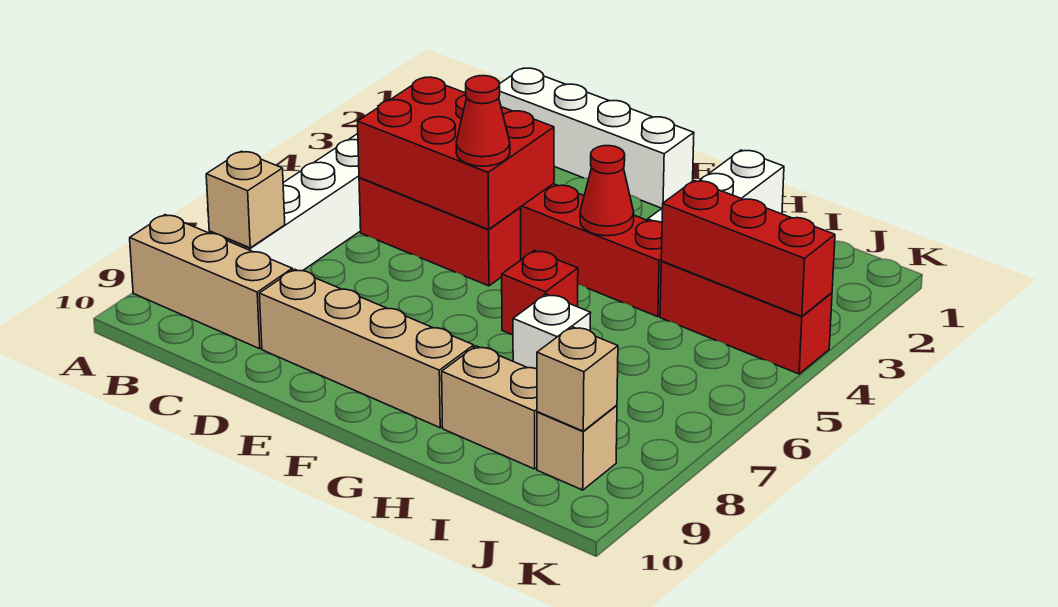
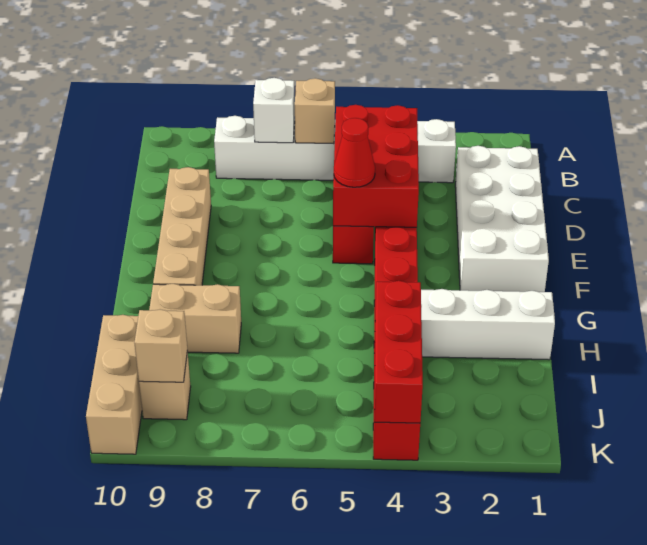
tan 1x3 brick [130,215,292,349] -> tan 1x3 brick moved to [86,315,142,454]
tan 1x1 brick [206,151,285,248] -> tan 1x1 brick moved to [295,78,335,144]
white 1x4 brick [499,68,694,208] -> white 2x4 brick [455,146,549,292]
red 1x1 cone [580,146,634,236] -> none
red 1x1 brick [502,251,578,335] -> none
white 1x1 brick [513,294,591,369] -> white 1x1 brick moved to [253,78,295,143]
tan 1x2 brick [442,346,537,469] -> tan 1x2 brick turned to [149,284,241,353]

